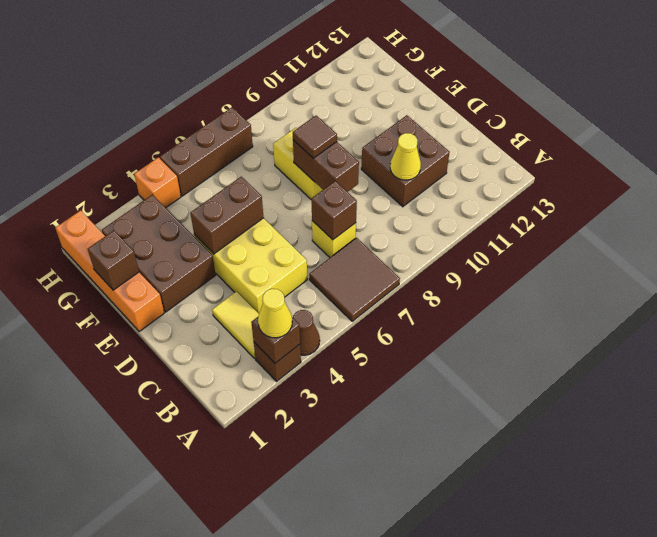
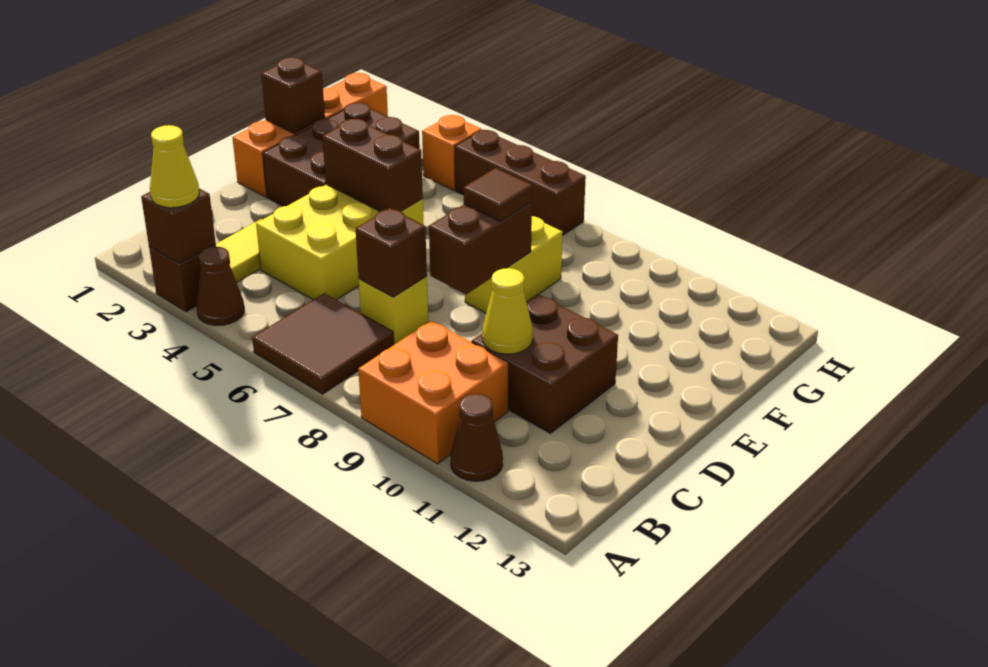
none -> orange 2x2 brick [358,321,508,464]
none -> brown 1x1 cone [450,394,503,481]

